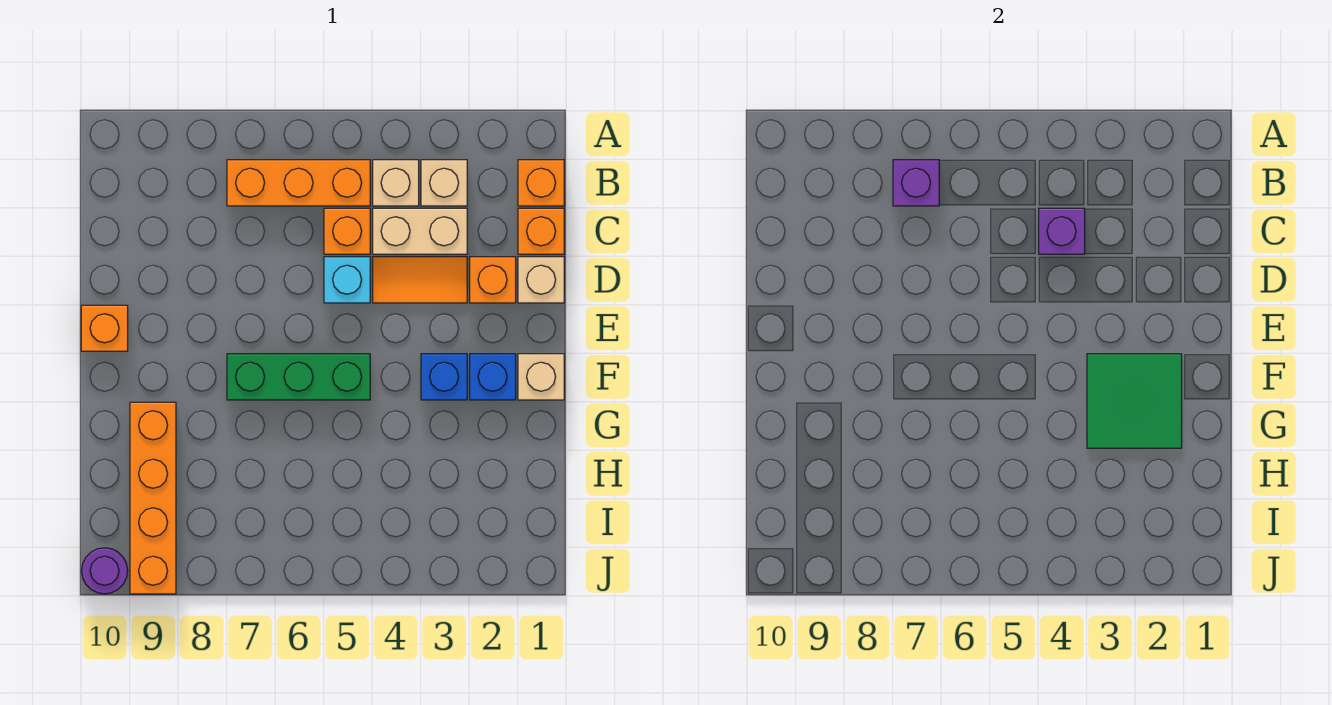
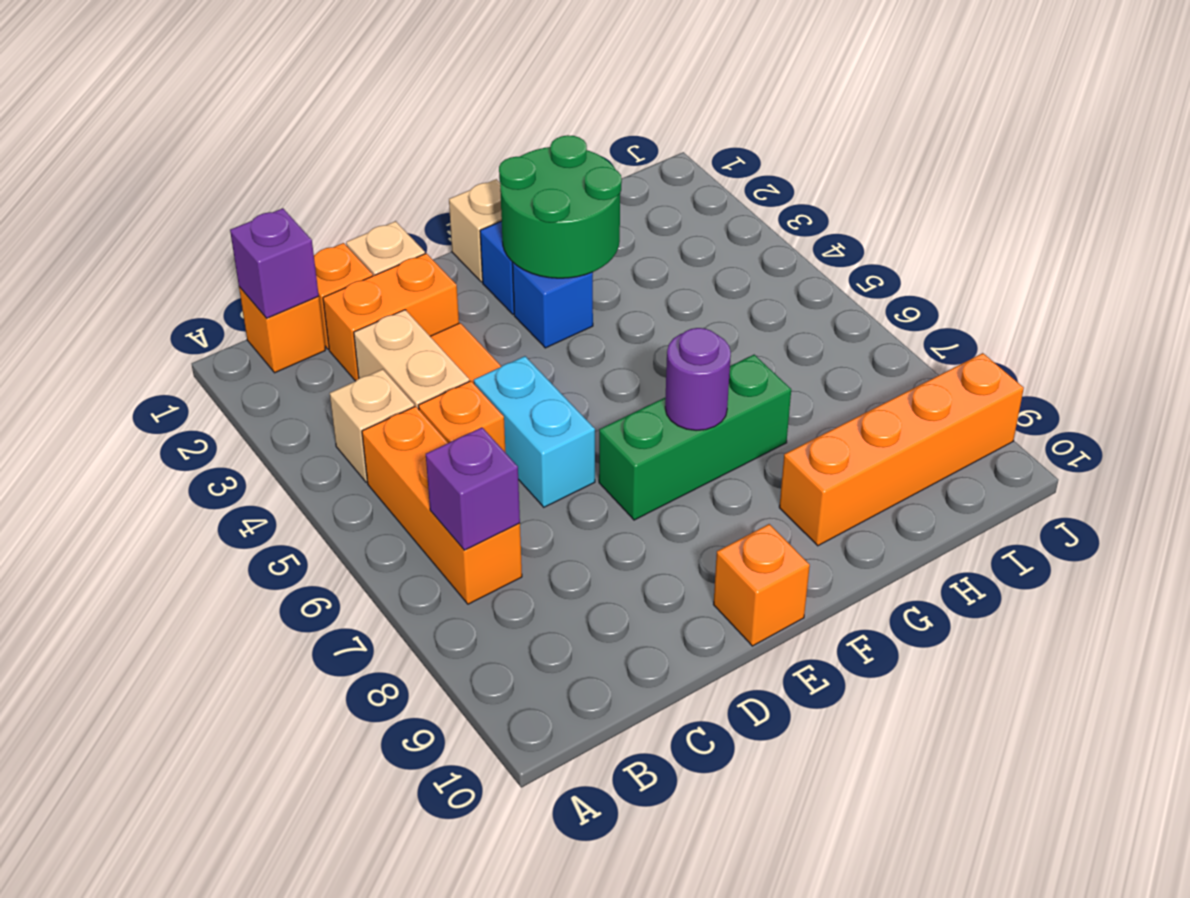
tan 1x1 brick [421,160,467,206] -> none
purple 1x1 brick [1039,208,1085,254] -> purple 1x1 brick moved to [230,208,319,318]
orange 1x1 brick [470,257,516,303] -> orange 1x2 brick [323,253,459,381]
cyan 1x1 brick [324,257,370,303] -> cyan 1x2 brick [474,356,595,507]
green 2x2 tile [1087,354,1182,448] -> green 2x2 round brick [499,135,622,278]
green 1x3 brick [227,354,370,400] -> green 1x3 brick turned to [599,355,791,520]
purple 1x1 round brick [82,548,128,594] -> purple 1x1 round brick moved to [665,328,731,431]

